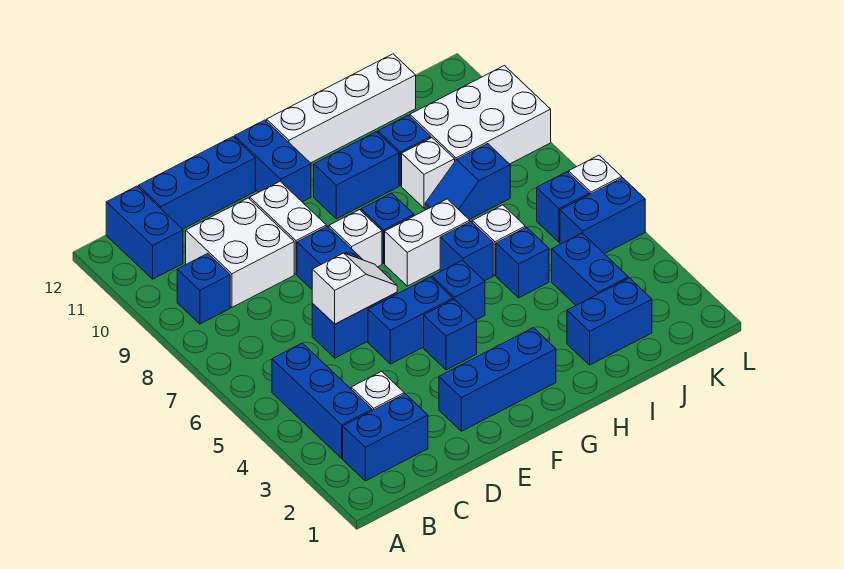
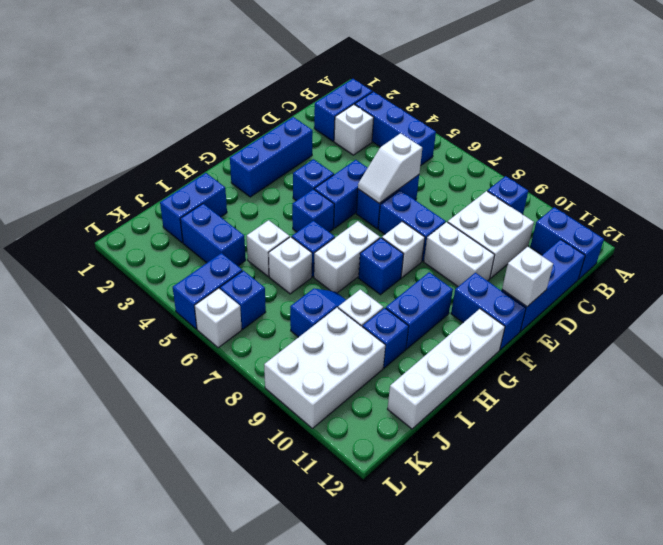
none -> white 1x1 brick [502,247,553,307]
blue 1x1 brick [496,227,549,298] -> white 1x1 brick [247,220,290,276]

